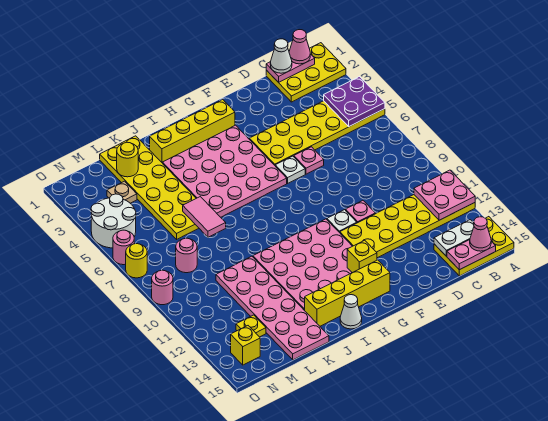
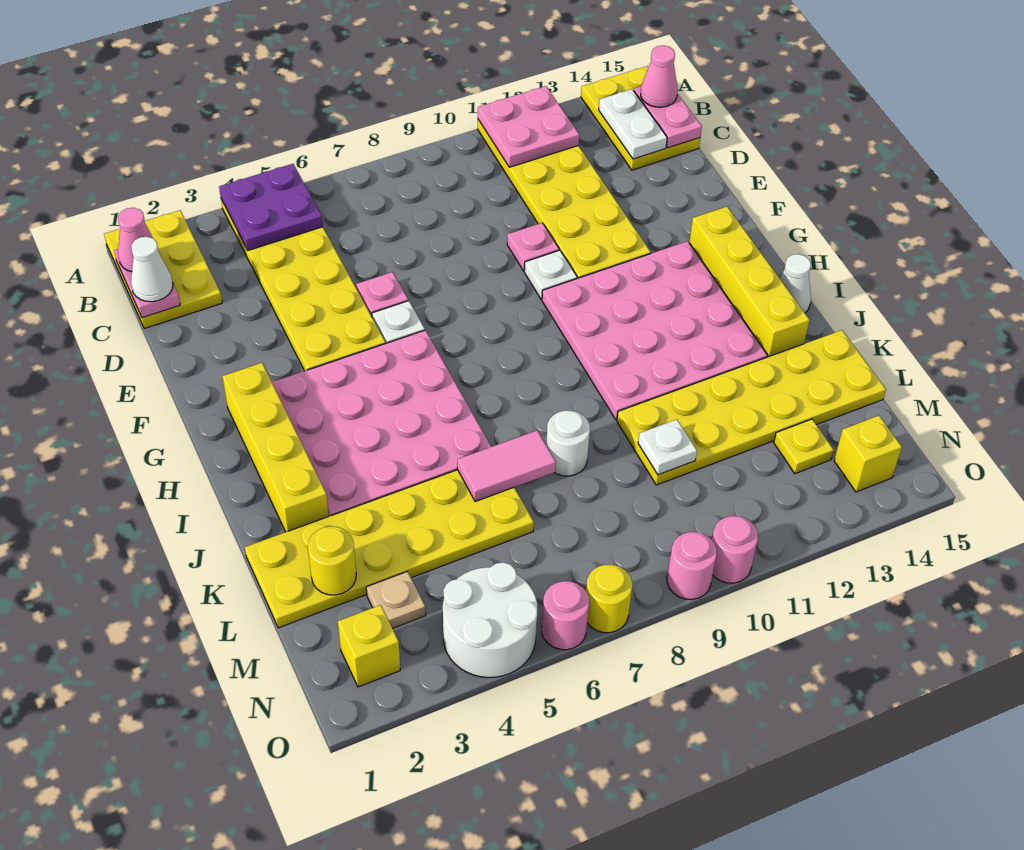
yellow 1x1 brick [347,240,377,273] -> yellow 1x1 brick moved to [338,605,400,687]
none -> white 1x1 round brick [546,410,590,476]
pink 2x6 plate [216,256,329,360] -> yellow 2x6 plate [617,330,886,485]
none -> white 1x1 plate [638,419,697,475]
pink 1x1 round brick [176,238,197,273] -> pink 1x1 round brick moved to [712,516,758,583]

